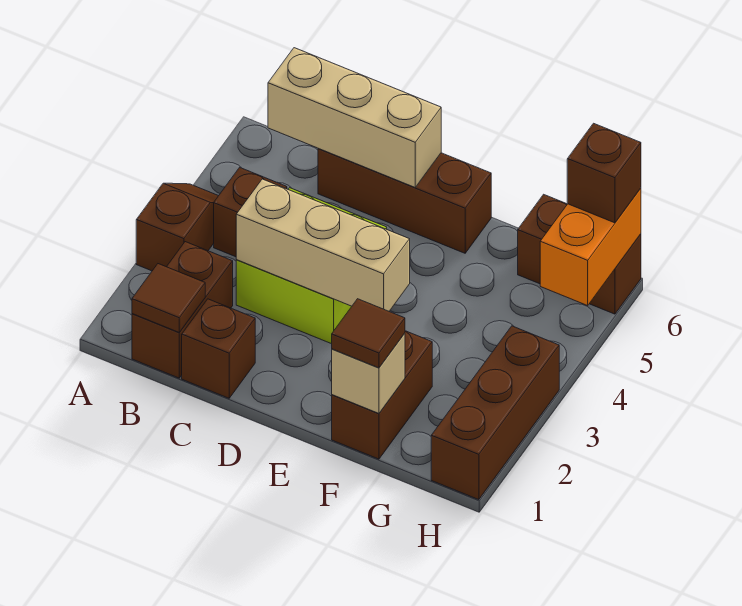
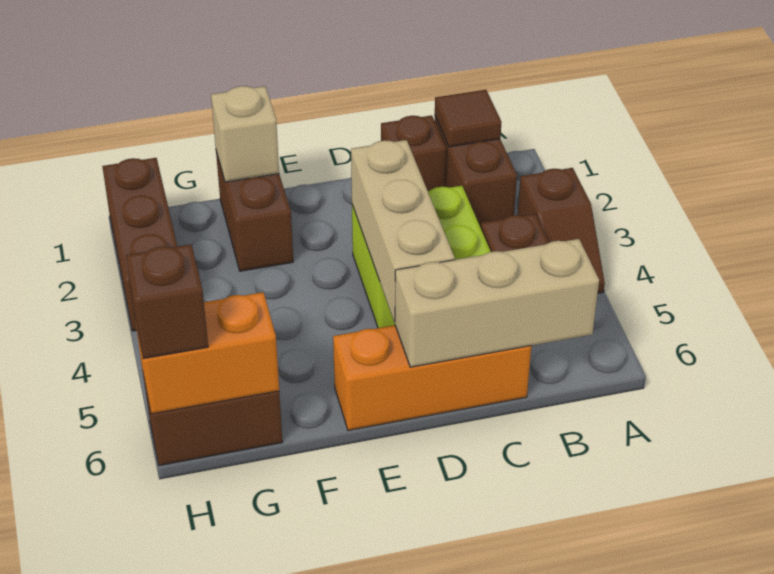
tan 1x3 brick [236,179,410,311] -> tan 1x3 brick turned to [351,140,455,322]
brown 1x3 brick [318,148,491,253] -> orange 1x3 brick [333,325,531,430]
brown 1x1 tile [332,299,405,368] -> none
orange 1x2 brick [540,188,641,306] -> orange 1x2 brick turned to [135,292,279,414]

